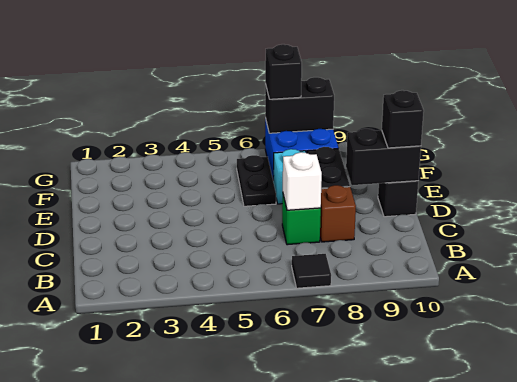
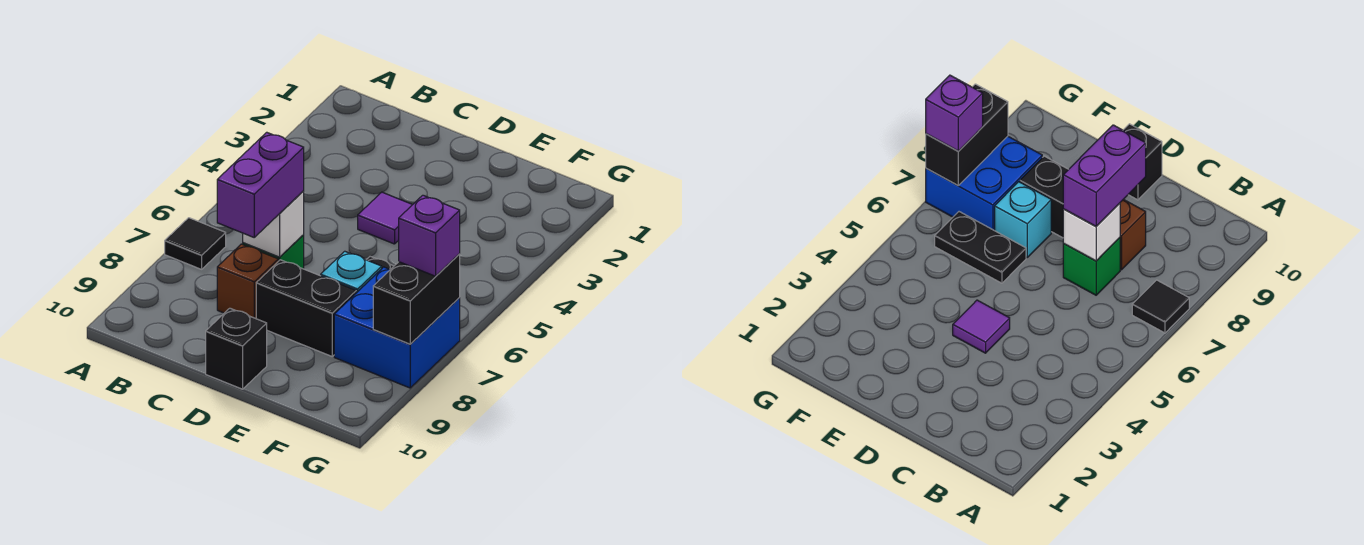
none -> purple 1x2 brick [217,132,304,237]
none -> purple 1x1 tile [358,192,412,244]
black 1x2 brick [346,129,421,185] -> none
black 1x1 brick [382,90,424,148] -> none
black 1x1 brick [265,44,302,99] -> purple 1x1 brick [399,195,460,276]

